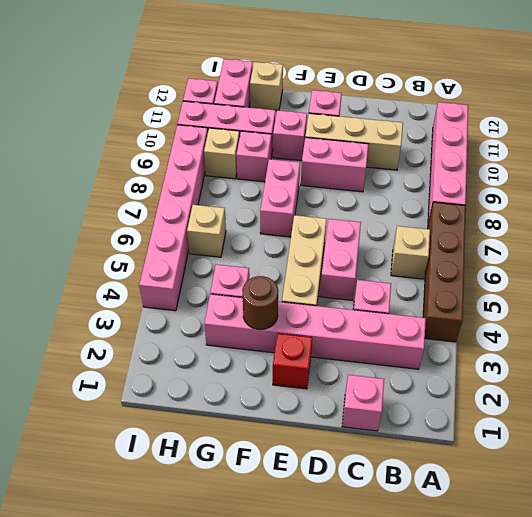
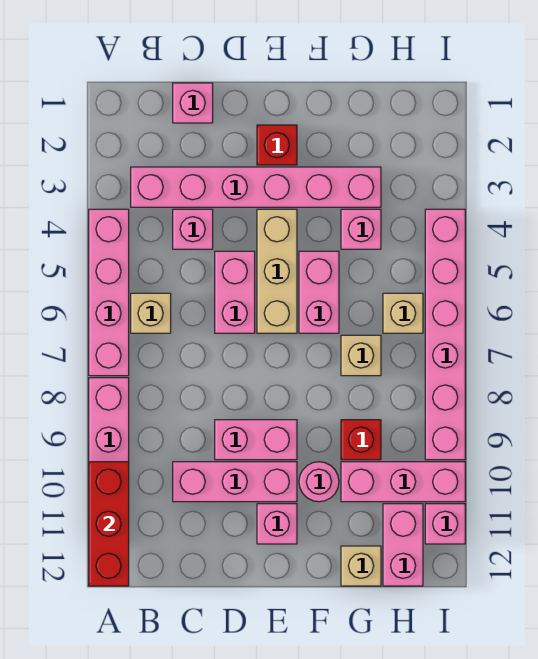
brown 1x4 brick [423,202,466,342] -> pink 1x4 brick [89,209,129,376]
none -> red 1x3 brick [89,462,129,586]
tan 1x3 brick [305,113,403,170] -> pink 1x3 brick [173,462,297,502]
brown 1x1 round brick [242,276,278,329] -> none
pink 1x2 brick [260,159,300,237] -> pink 1x2 brick moved to [299,251,339,333]
pink 1x1 brick [273,110,307,161] -> pink 1x1 round brick [299,462,339,502]
pink 1x1 brick [236,131,271,182] -> red 1x1 brick [341,420,381,460]
tan 1x1 brick [204,128,240,179] -> tan 1x1 brick moved to [341,335,381,376]

